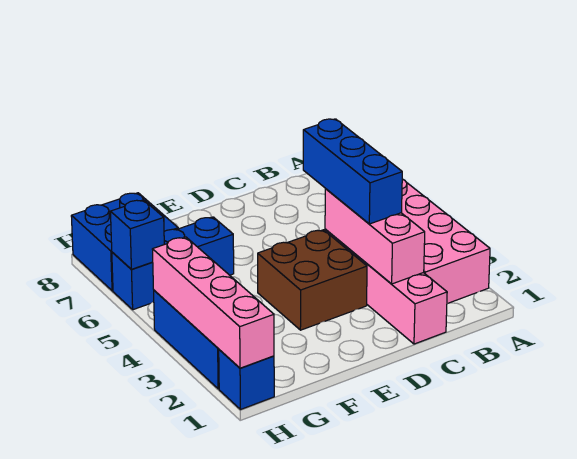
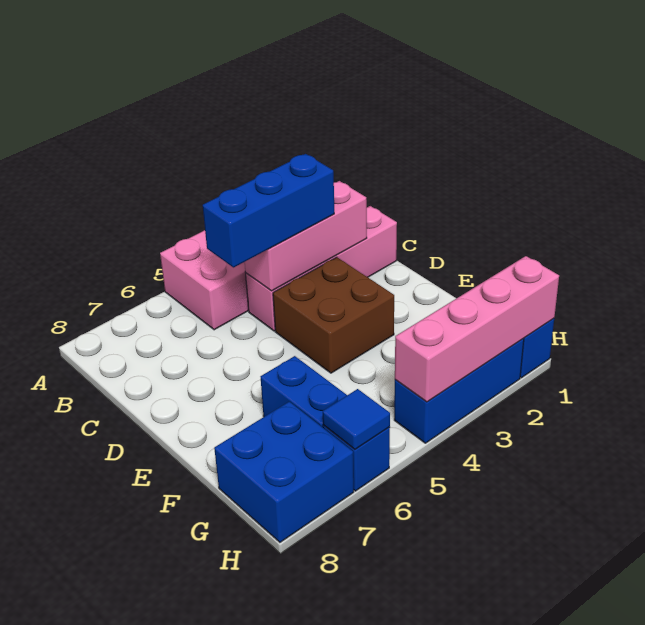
blue 1x1 brick [110,200,164,269] -> blue 1x1 tile [323,389,390,449]

